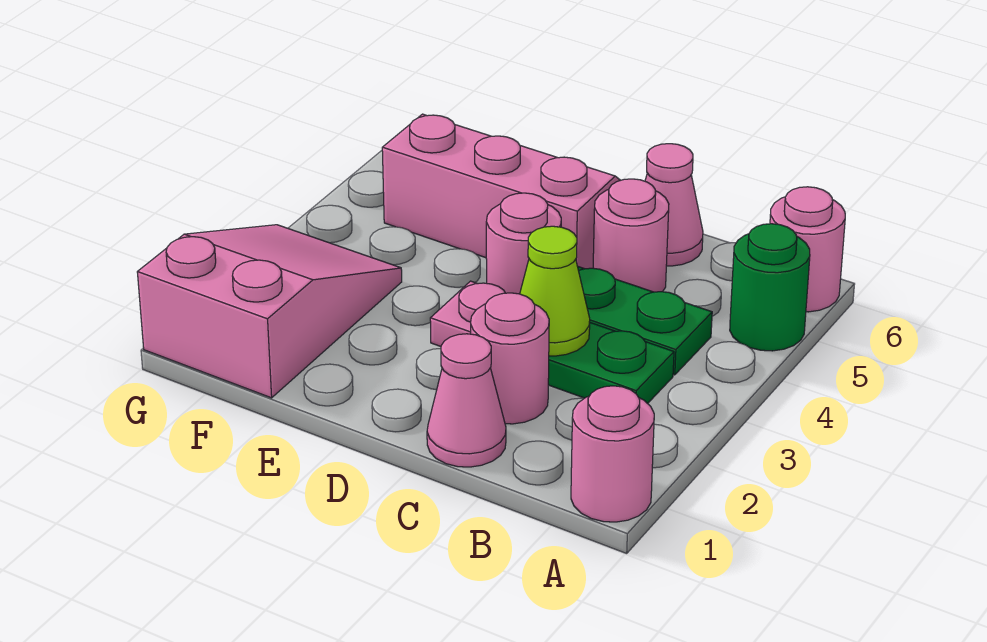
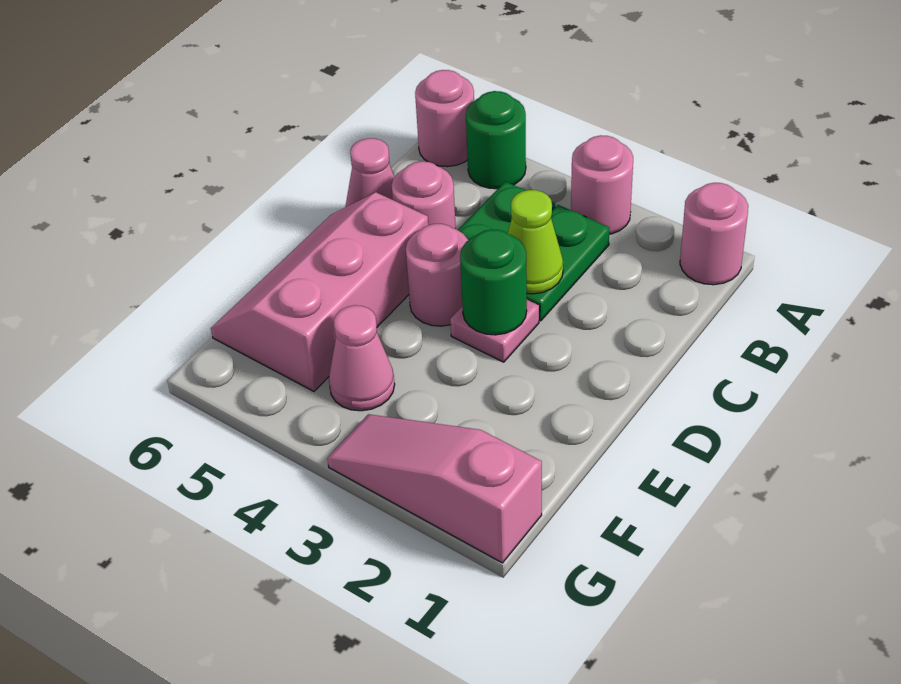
pink 1x1 cone [427,334,506,467] -> pink 1x1 cone moved to [329,305,395,411]
pink 1x1 round brick [471,293,549,424] -> pink 1x1 round brick moved to [571,135,633,234]
none -> green 1x1 round brick [460,230,527,335]
pink 2x3 slope [137,225,402,398] -> pink 1x3 slope [327,414,542,563]

